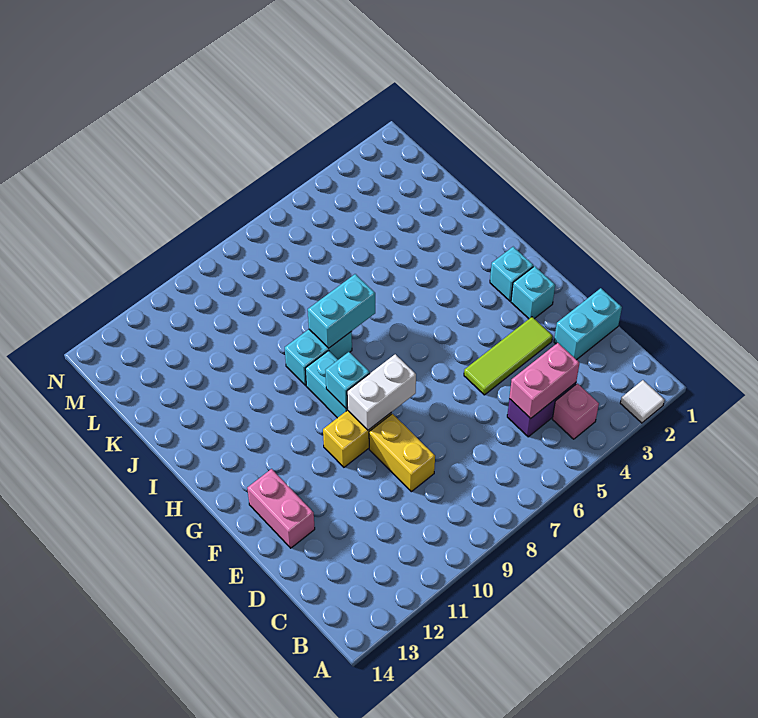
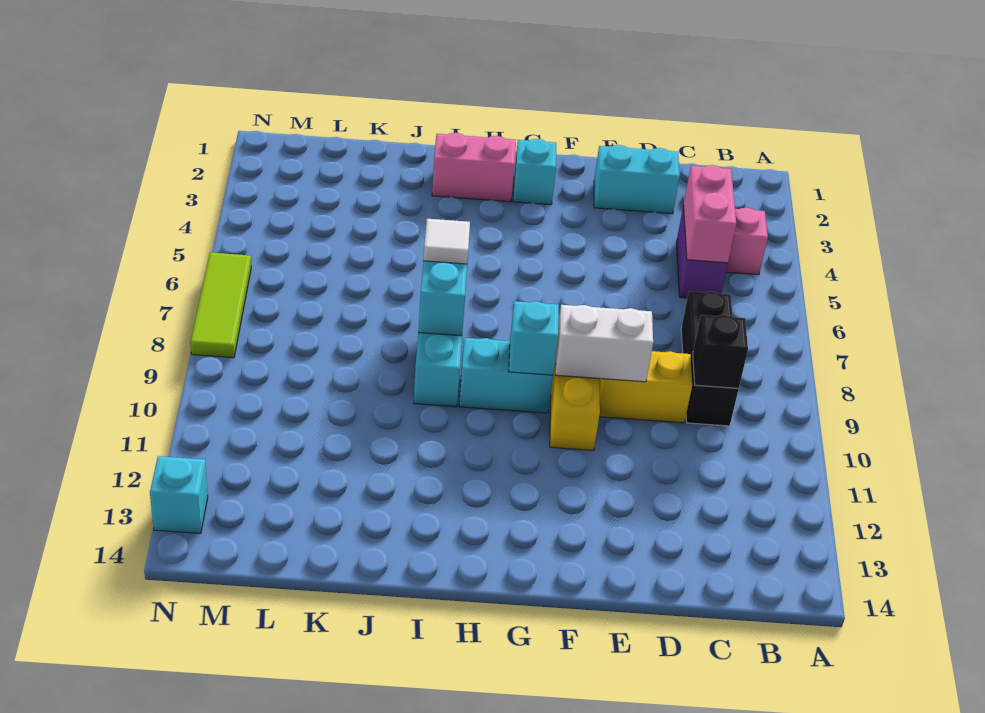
white 1x1 tile [620,380,665,423] -> white 1x1 tile moved to [424,219,470,264]
none -> black 1x3 brick [681,291,739,426]
none -> black 1x1 brick [693,315,748,389]
cyan 1x2 brick [554,288,622,360] -> cyan 1x2 brick turned to [594,145,680,214]
lime 1x3 tile [464,317,553,395] -> lime 1x3 tile moved to [190,252,251,358]
pink 1x2 brick [247,469,315,548] -> pink 1x2 brick moved to [432,133,516,202]
cyan 1x1 brick [511,266,555,319] -> cyan 1x1 brick moved to [150,456,208,533]
white 1x2 brick [347,354,416,430] -> white 1x2 brick turned to [555,305,653,382]

